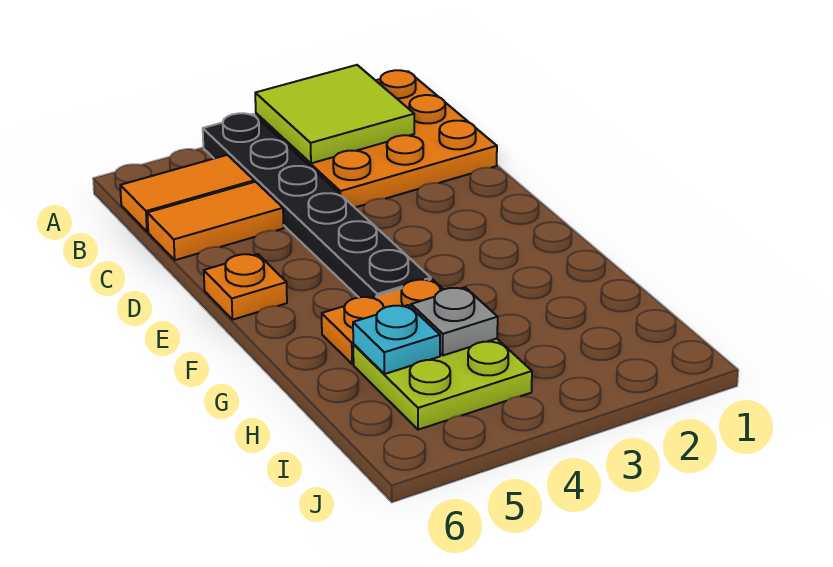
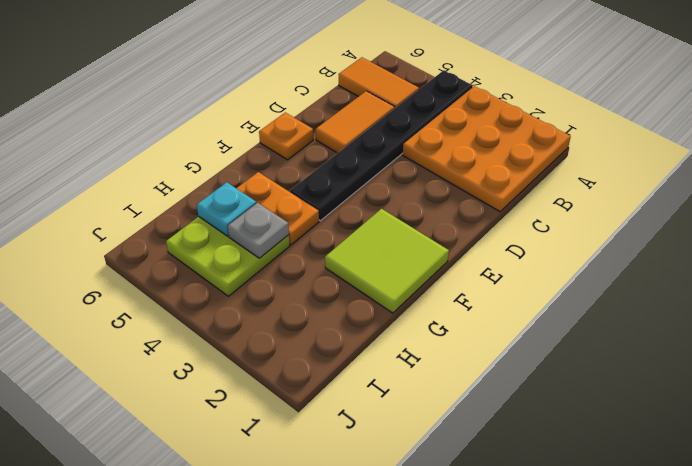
lime 2x2 tile [255,65,414,163] -> lime 2x2 tile moved to [325,209,449,313]
orange 1x2 tile [147,182,284,260] -> orange 1x2 tile turned to [316,91,395,153]

